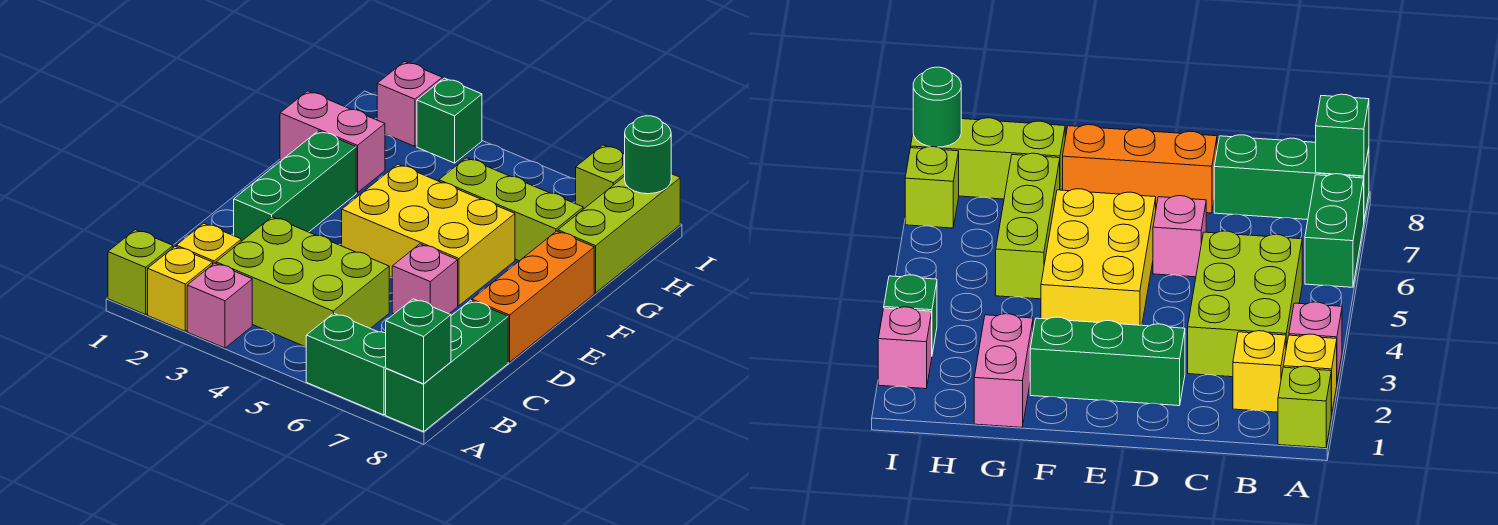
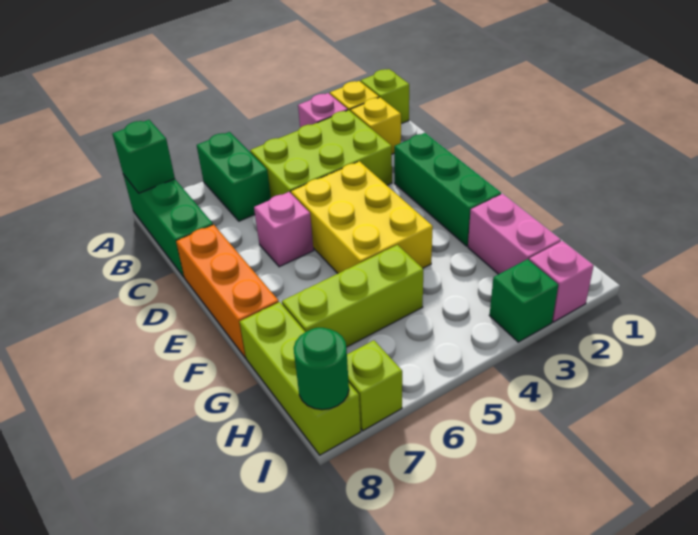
green 1x2 brick [306,313,386,415] -> green 1x2 brick turned to [197,132,271,221]
yellow 2x3 brick [342,164,515,306] -> yellow 2x3 brick turned to [291,161,433,273]
pink 1x2 brick [280,91,385,193] -> pink 1x2 brick turned to [468,194,561,274]

